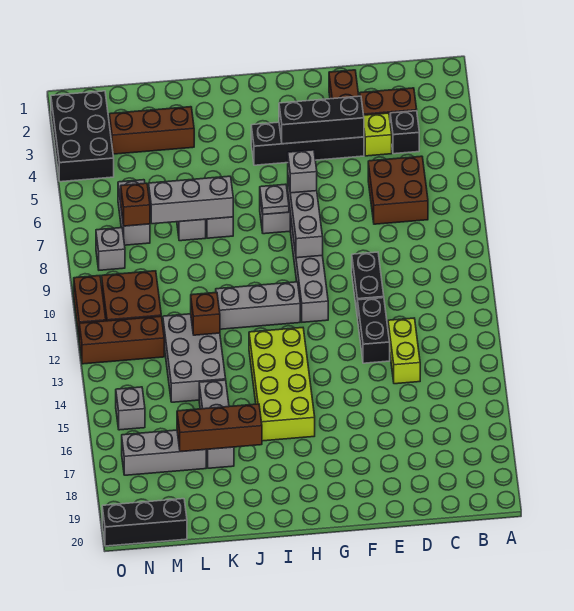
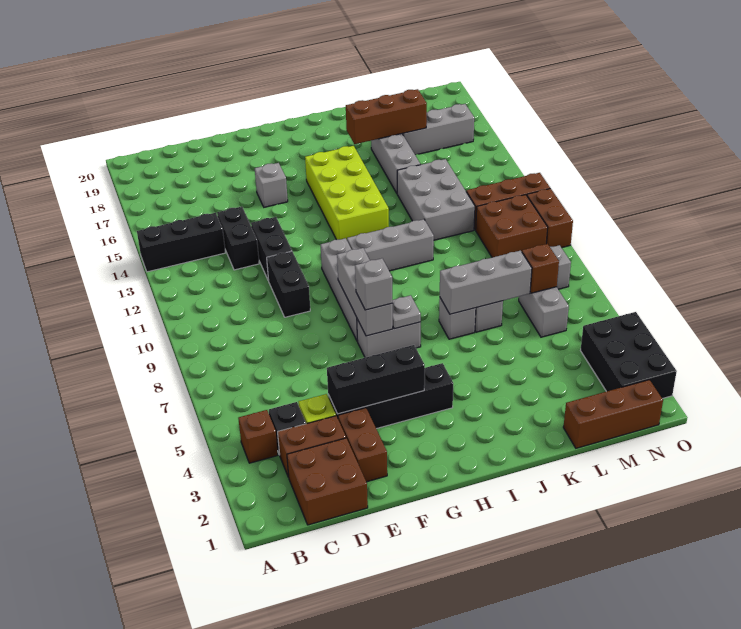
brown 2x2 brick [368,156,428,224] -> brown 2x2 brick moved to [287,438,368,525]
lime 1x2 brick [388,318,420,384] -> black 1x2 brick [217,207,259,270]
brown 1x3 brick [109,107,194,154] -> brown 1x3 brick moved to [563,380,663,448]
brown 1x1 brick [191,292,220,335] -> brown 1x1 brick moved to [238,410,278,463]
black 1x3 brick [102,499,187,546] -> black 1x3 brick moved to [137,213,225,272]
grey 1x1 brick [116,387,145,430] -> grey 1x1 brick moved to [255,163,288,207]

